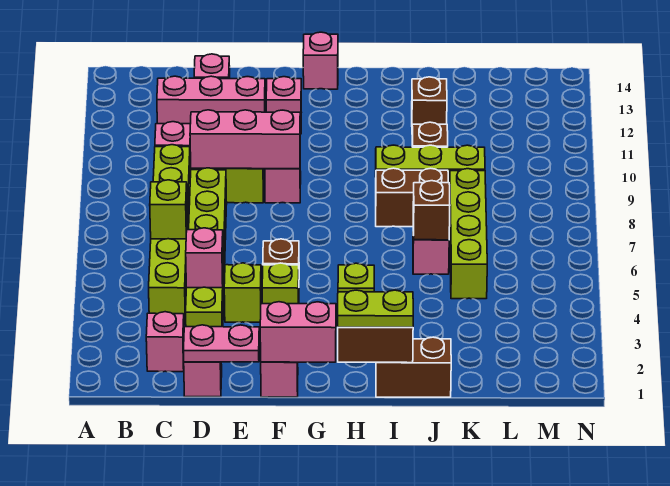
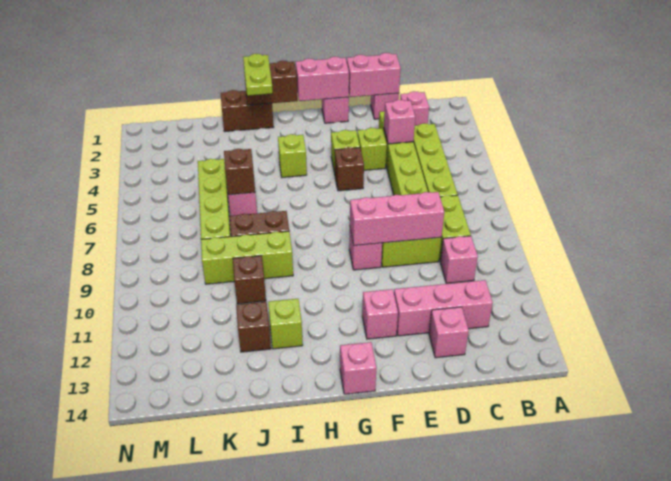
lime 1x1 brick [150,180,187,239] -> lime 1x1 brick moved to [268,299,303,349]
pink 1x2 plate [184,325,259,362] -> pink 1x2 brick [347,53,401,97]
lime 1x2 plate [338,290,413,327] -> lime 1x2 plate turned to [243,54,273,96]

